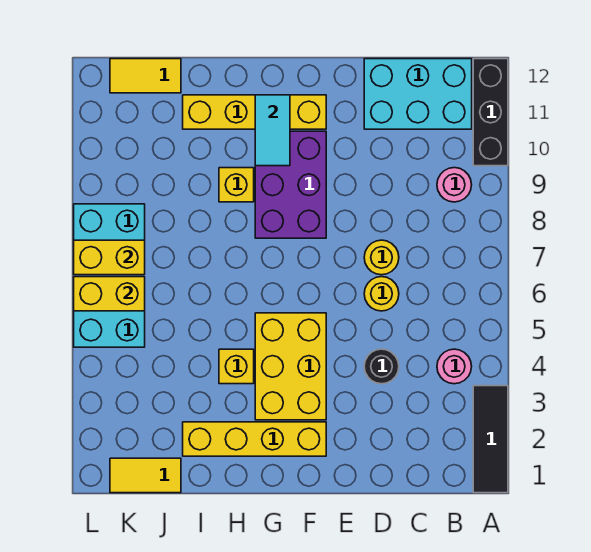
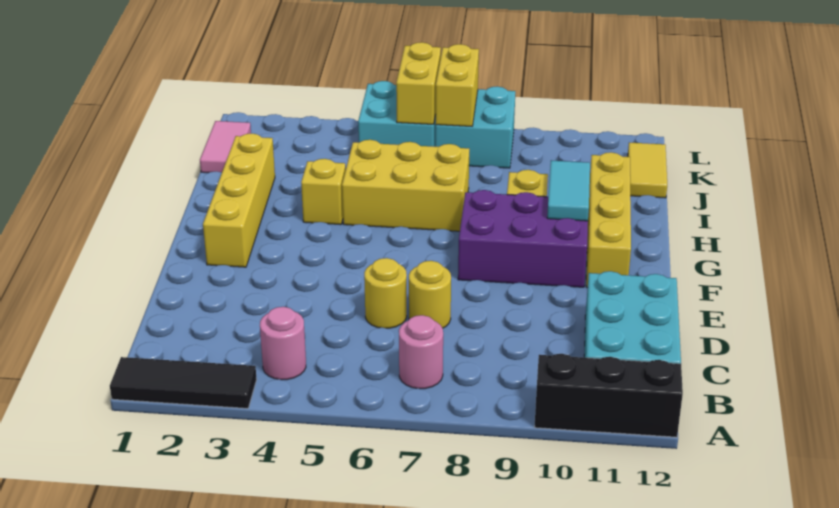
pink 1x1 round brick [437,168,472,202] -> pink 1x1 round brick moved to [399,315,443,389]
black 1x1 round brick [364,349,399,384] -> none
yellow 2x3 brick [255,313,326,420] -> yellow 2x3 brick moved to [342,140,469,231]
cyan 1x2 tile [255,95,290,166] -> cyan 1x2 tile turned to [547,160,590,221]
yellow 1x2 tile [110,458,181,493] -> pink 1x2 tile [200,121,251,173]

